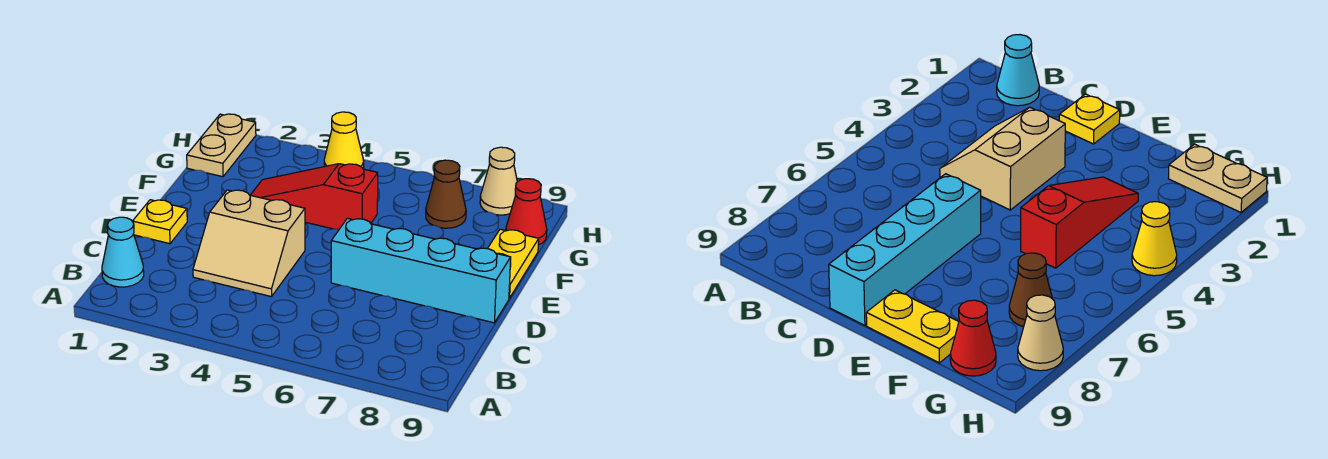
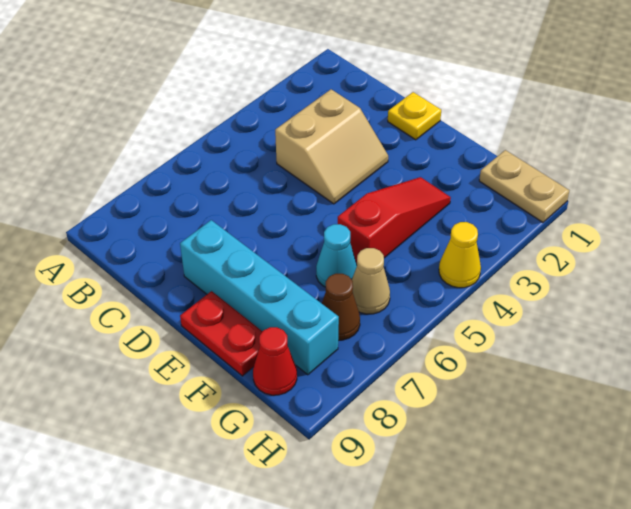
cyan 1x1 cone [102,217,144,287] -> cyan 1x1 cone moved to [316,224,357,287]
tan 2x2 slope [193,190,305,297] -> tan 2x2 slope turned to [275,89,388,204]
cyan 1x4 brick [331,218,511,323] -> cyan 1x4 brick turned to [180,220,339,375]
yellow 1x2 plate [488,229,539,298] -> red 1x2 plate [180,291,263,376]
tan 1x1 cone [480,147,517,215] -> tan 1x1 cone moved to [352,248,390,314]

